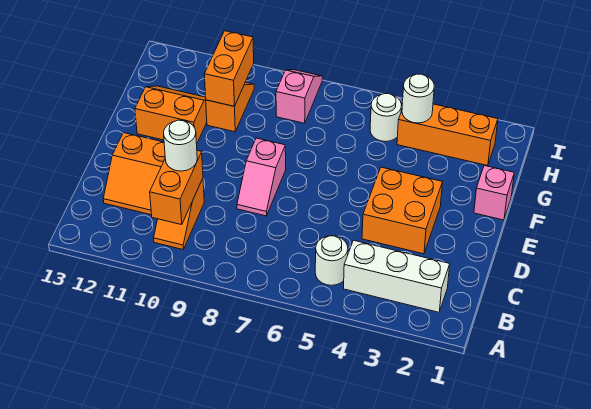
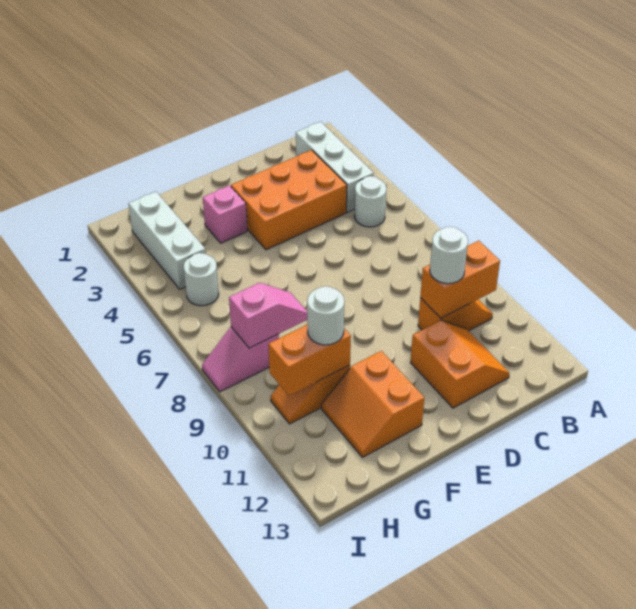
orange 2x2 brick [362,167,442,254] -> orange 2x3 brick [231,150,347,250]
pink 1x2 slope [237,138,286,216] -> pink 1x2 slope moved to [229,283,307,348]
pink 1x1 brick [474,166,514,220] -> pink 1x1 brick moved to [203,186,247,243]
orange 1x3 brick [397,104,498,166] -> white 1x3 brick [128,192,206,289]
white 1x1 round brick [402,74,434,123] -> white 1x1 round brick moved to [307,286,344,345]

